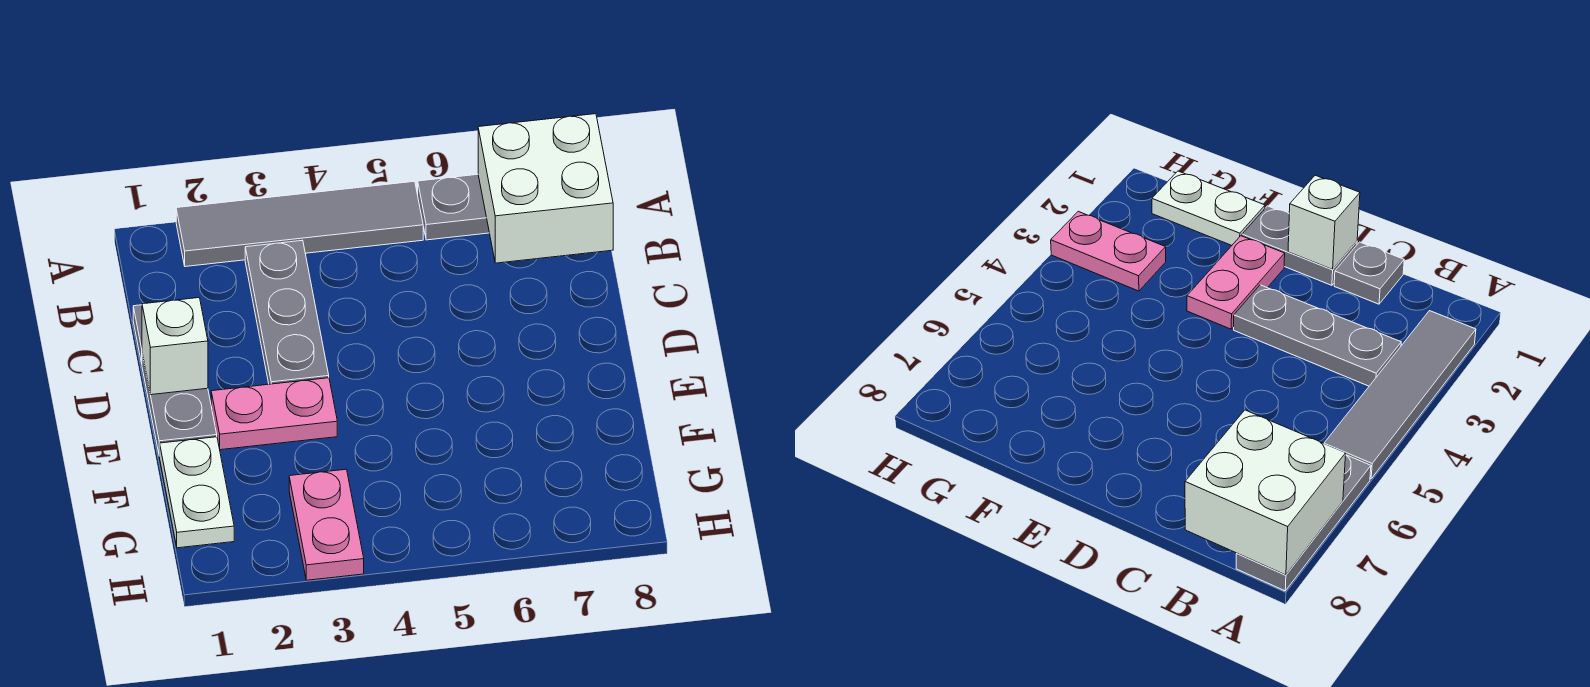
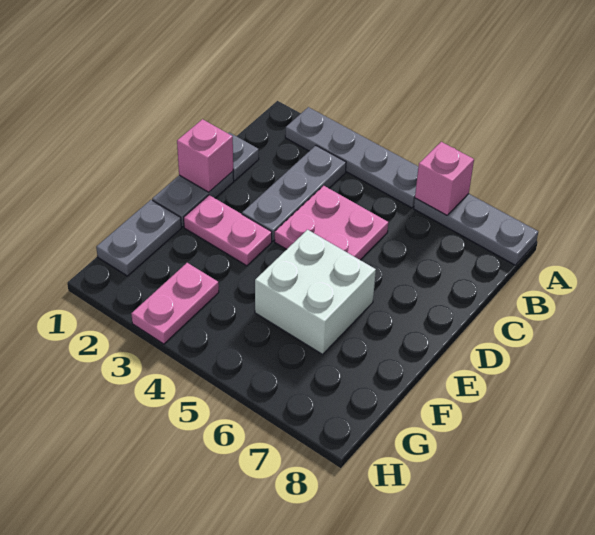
grey 1x4 tile [176,181,423,267] -> grey 1x4 plate [285,107,418,208]
none -> pink 1x1 brick [415,142,474,215]
white 2x2 brick [478,114,613,263] -> white 2x2 brick moved to [255,230,376,354]
none -> pink 2x2 plate [275,186,388,260]
white 1x1 brick [142,298,208,395] -> pink 1x1 brick [177,119,233,192]
white 1x2 plate [160,437,234,548] -> grey 1x2 plate [96,200,181,276]

